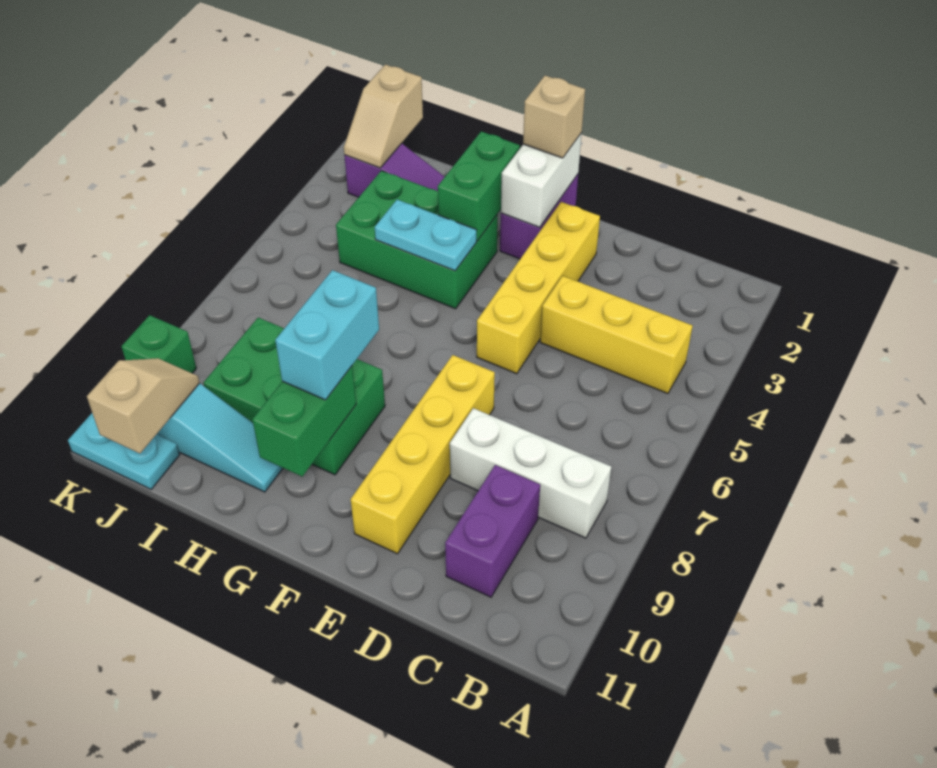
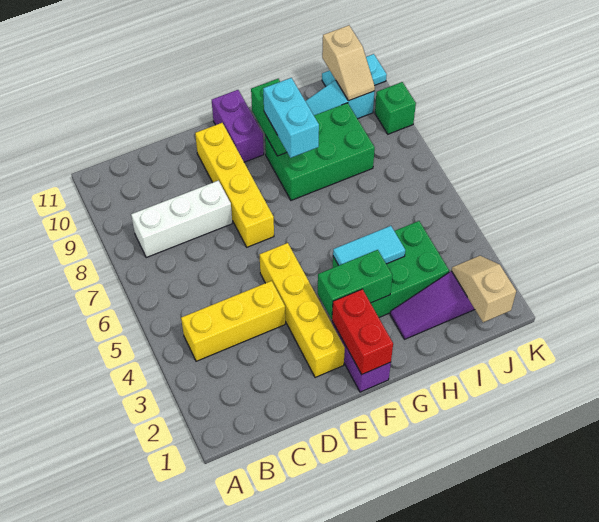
purple 1x2 brick [445,465,540,597] -> purple 1x2 brick moved to [212,90,264,162]
white 1x2 brick [501,133,582,227] -> red 1x2 brick [332,289,393,374]
tan 1x1 brick [523,76,585,158] -> none
green 1x2 brick [438,131,520,241] -> green 1x2 brick turned to [318,250,392,319]
cyan 1x2 plate [375,200,477,271] -> cyan 1x2 tile [333,226,405,265]

